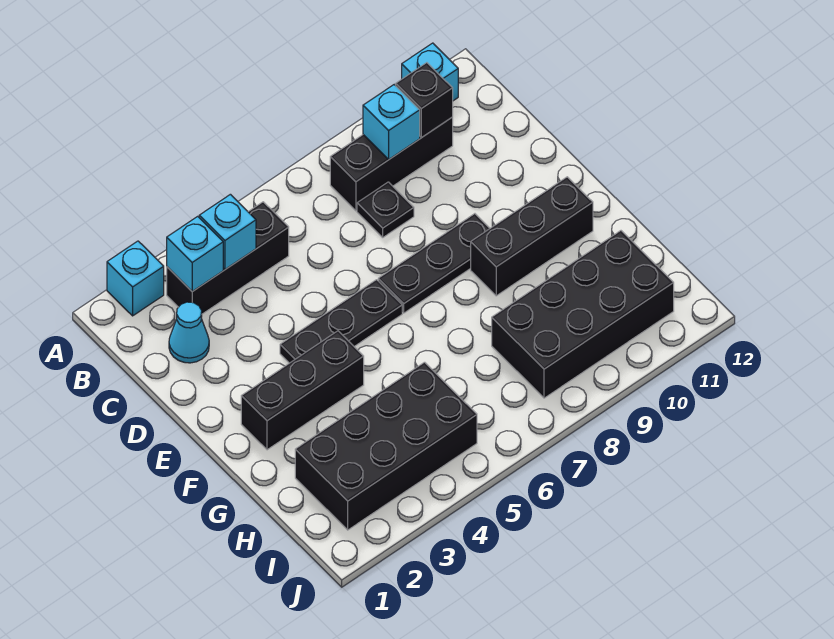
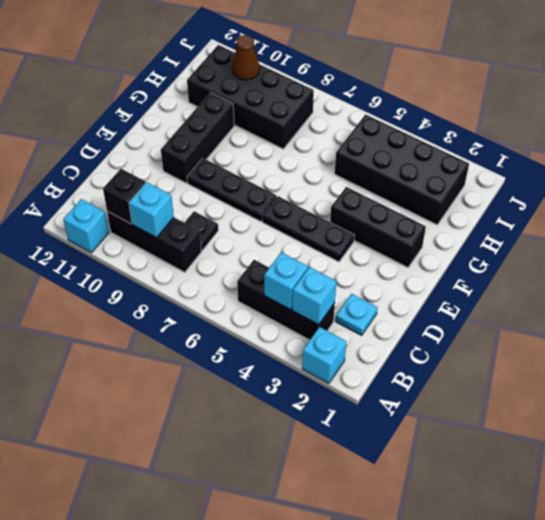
cyan 1x1 cone [169,302,209,363] -> cyan 1x1 plate [336,294,378,335]
black 1x3 brick [471,177,593,296] -> black 1x3 brick turned to [161,93,234,183]
none -> brown 1x1 cone [232,35,260,80]

